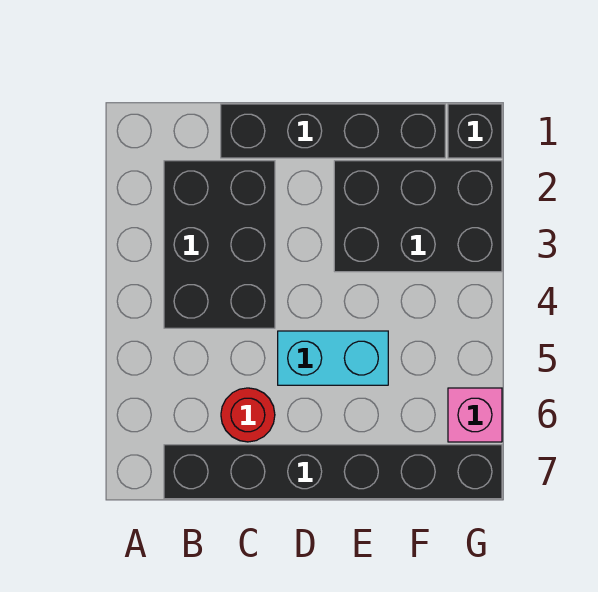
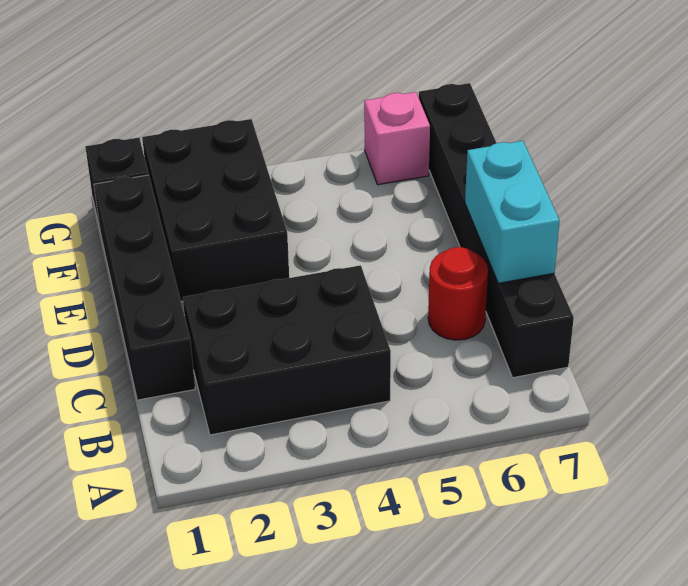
cyan 1x2 brick [278,331,388,385] -> cyan 1x2 brick moved to [465,141,560,283]

